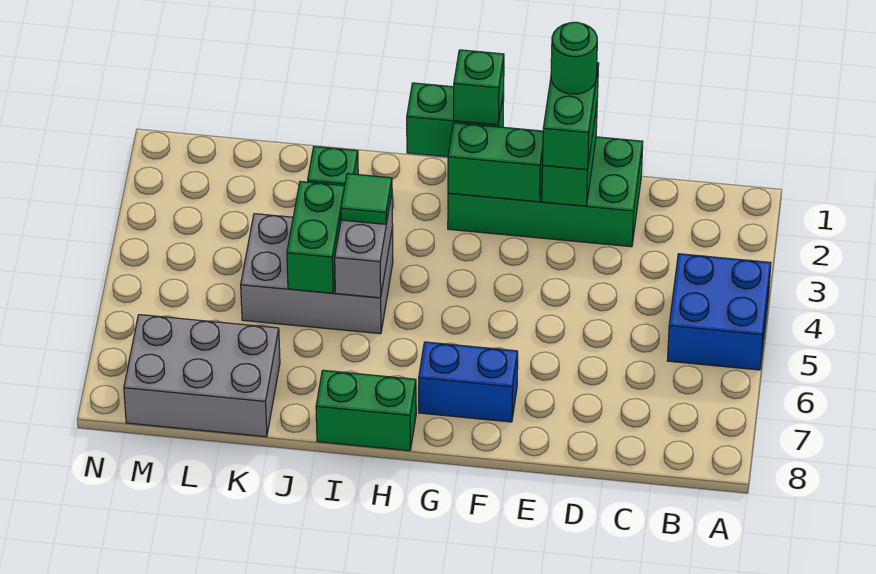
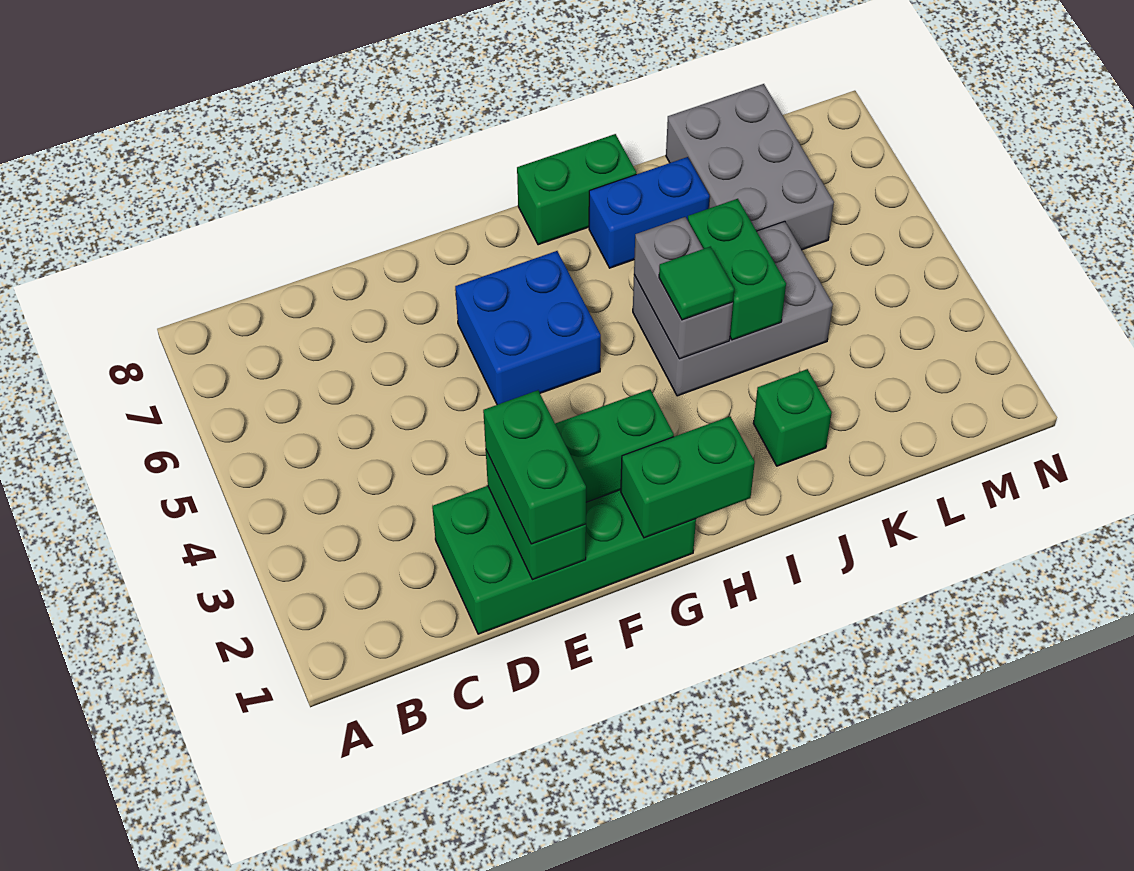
blue 2x2 brick [667,254,771,370] -> blue 2x2 brick moved to [455,251,601,405]
green 1x1 round brick [551,22,597,94] -> none
blue 1x2 brick [419,342,518,422] -> blue 1x2 brick moved to [589,157,710,268]
green 1x1 brick [454,50,504,125] -> none
grey 2x3 brick [124,315,280,437] -> grey 2x3 brick turned to [666,84,834,250]

